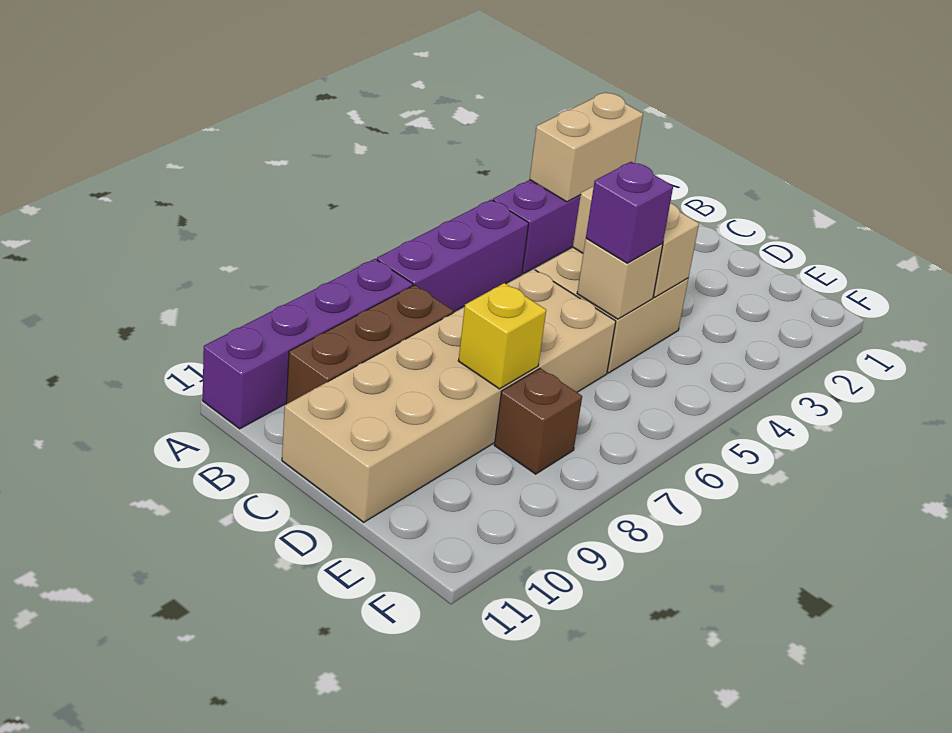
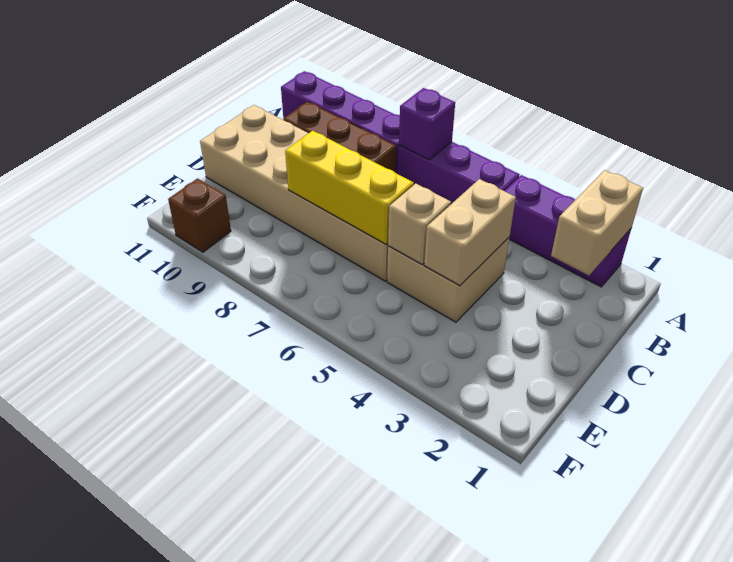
tan 1x2 brick [530,92,643,202] -> tan 1x2 brick turned to [551,170,643,275]
purple 1x1 brick [586,162,673,263] -> purple 1x1 brick moved to [399,88,455,160]
yellow 1x1 brick [458,283,546,389] -> yellow 1x3 brick [285,131,414,245]
brown 1x1 brick [494,368,582,474] -> brown 1x1 brick moved to [168,178,231,252]

